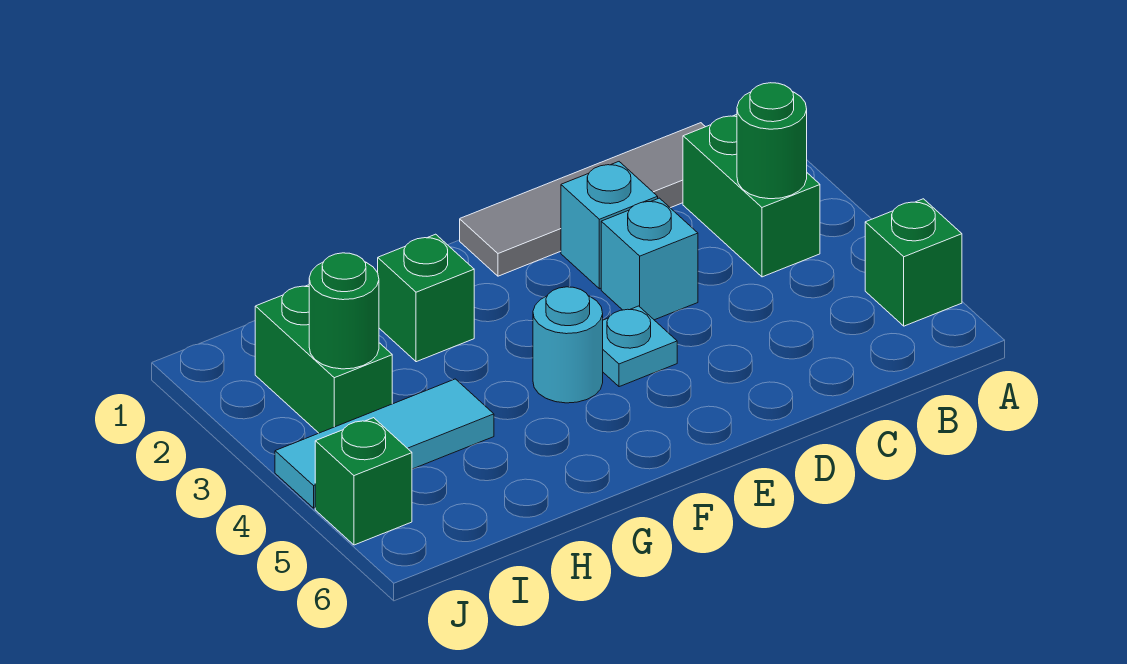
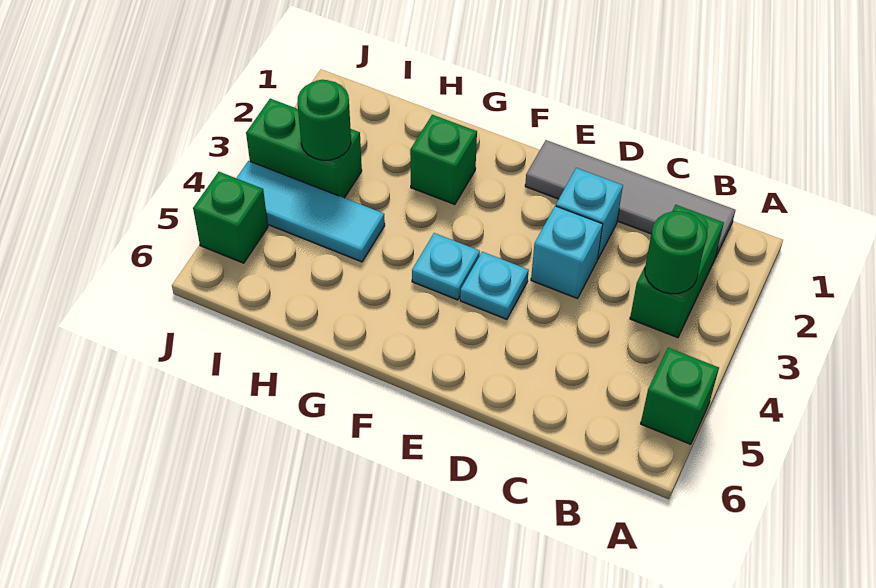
cyan 1x1 round brick [533,287,603,403] -> cyan 1x1 plate [412,233,480,300]
green 1x2 brick [255,285,392,433] -> green 1x2 brick turned to [246,99,362,198]

